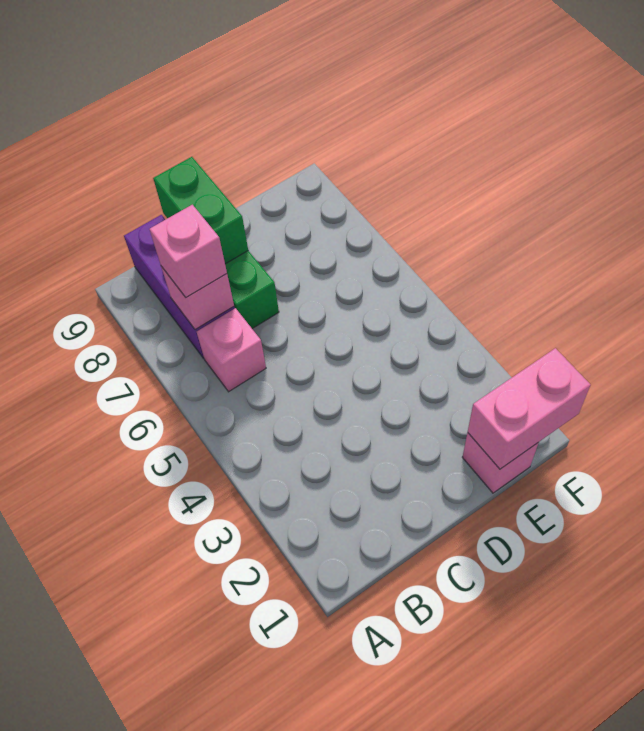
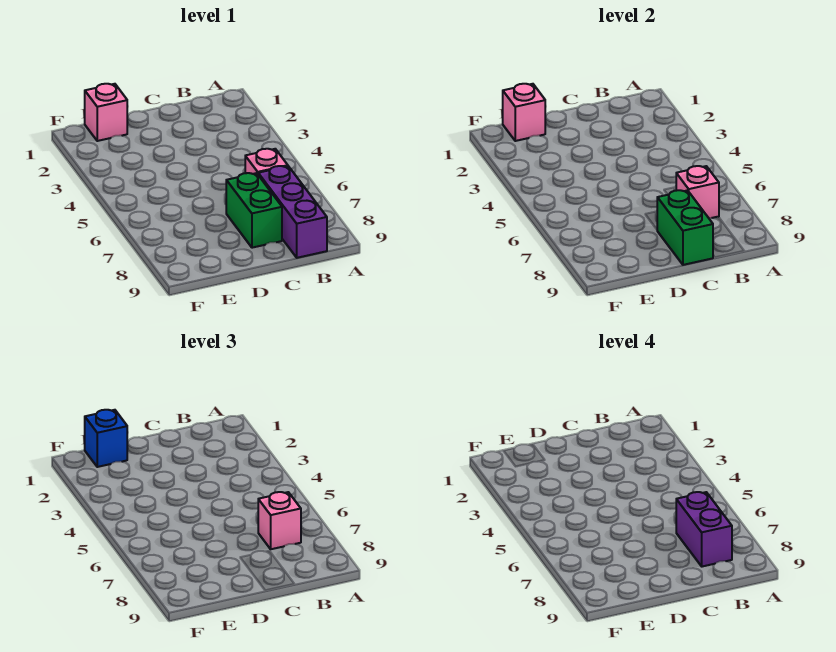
none -> purple 1x2 brick [676,492,732,567]
pink 1x2 brick [468,348,591,469] -> pink 1x1 brick [503,84,545,141]
none -> blue 1x1 brick [85,410,127,467]

